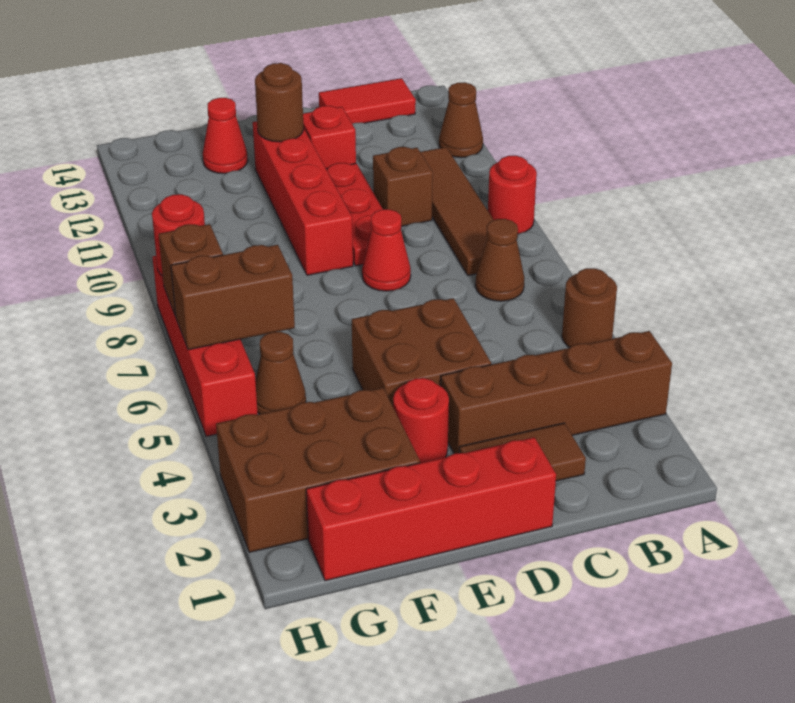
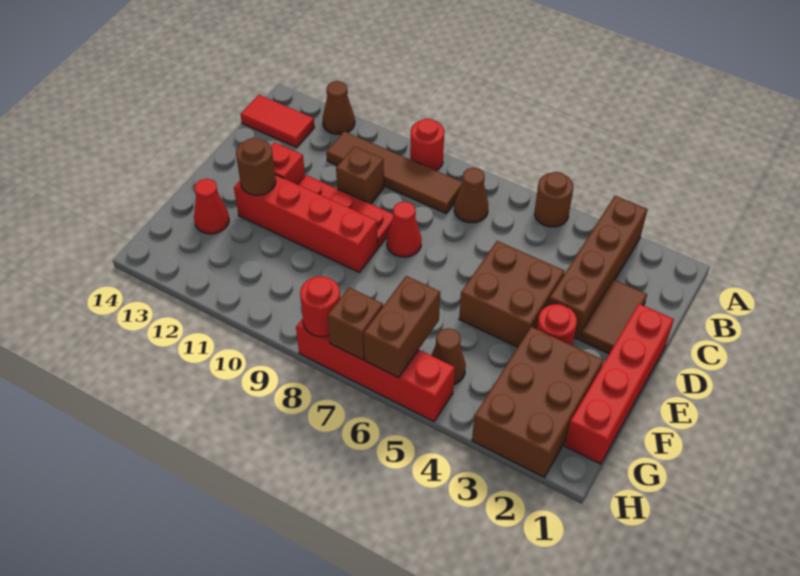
red 1x2 tile [319,78,416,124] -> red 1x2 tile turned to [240,95,314,147]

